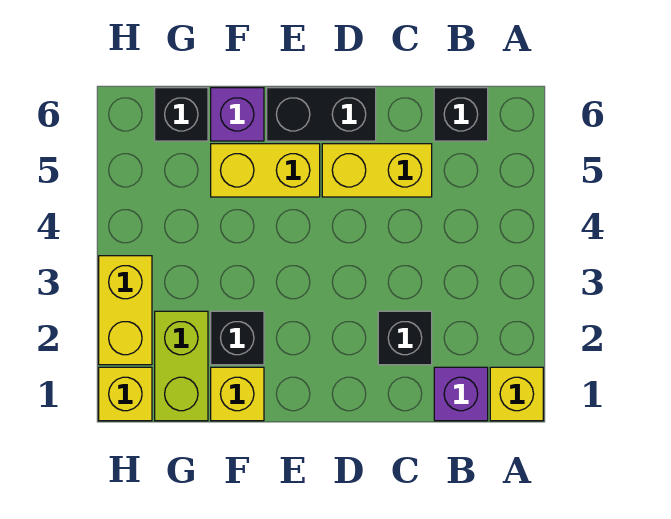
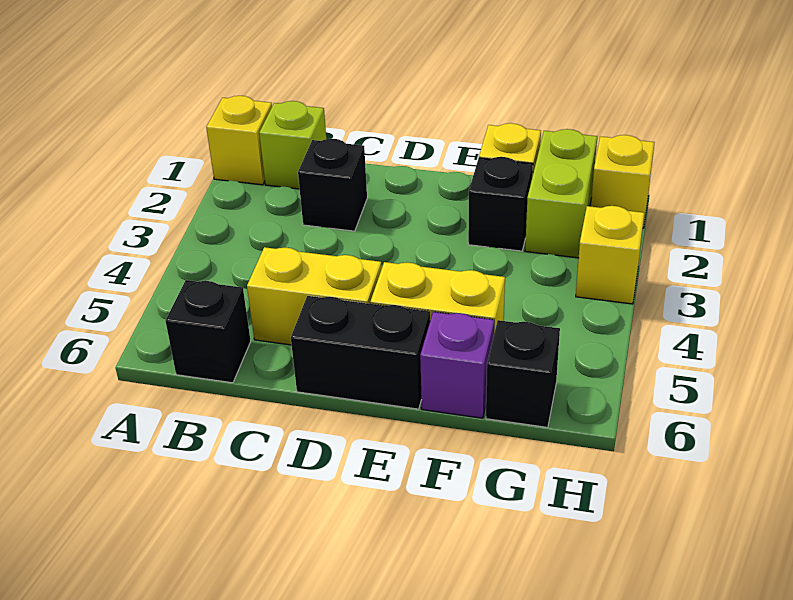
purple 1x1 brick [434,367,488,421] -> lime 1x1 brick [259,101,326,189]
yellow 1x2 brick [99,256,152,365] -> yellow 1x1 brick [576,206,644,304]

